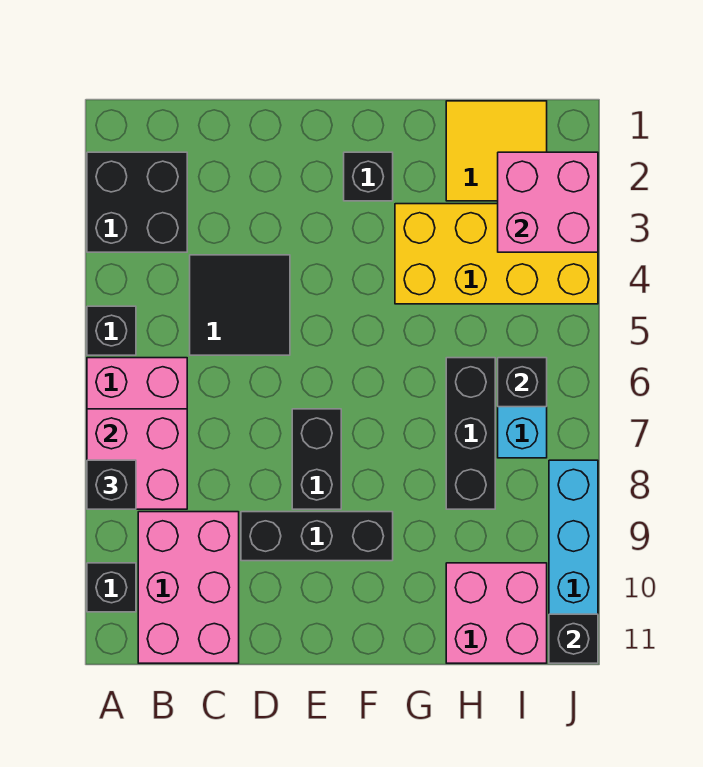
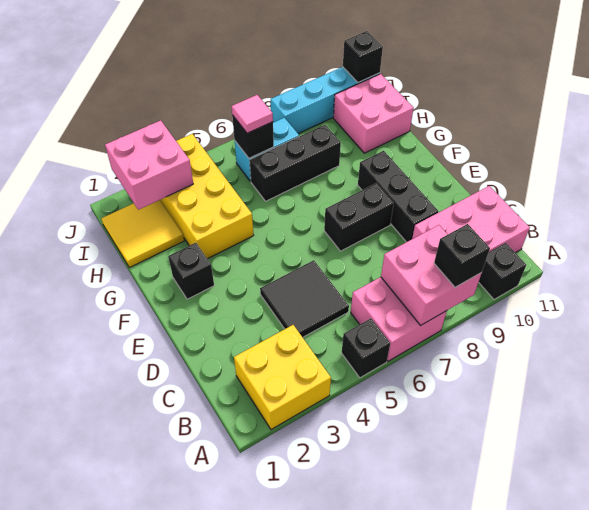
black 2x2 brick [87,152,187,252] -> yellow 2x2 brick [234,325,331,430]
none -> pink 1x1 tile [231,95,273,133]

